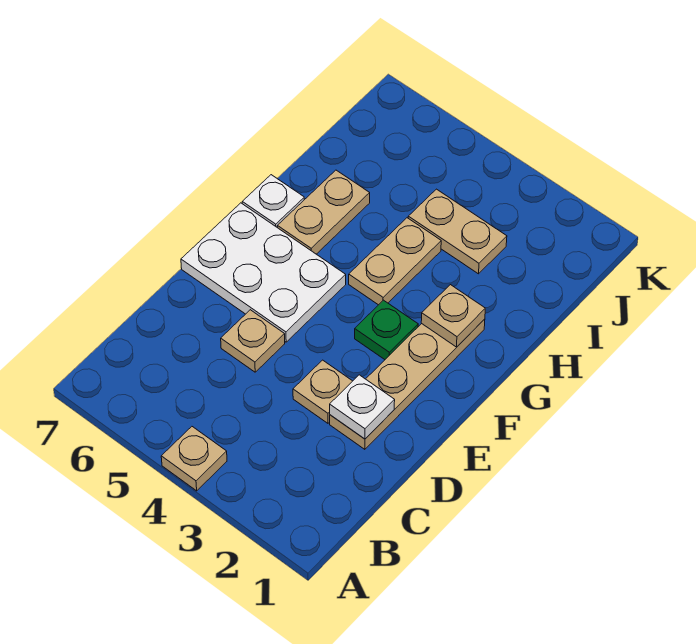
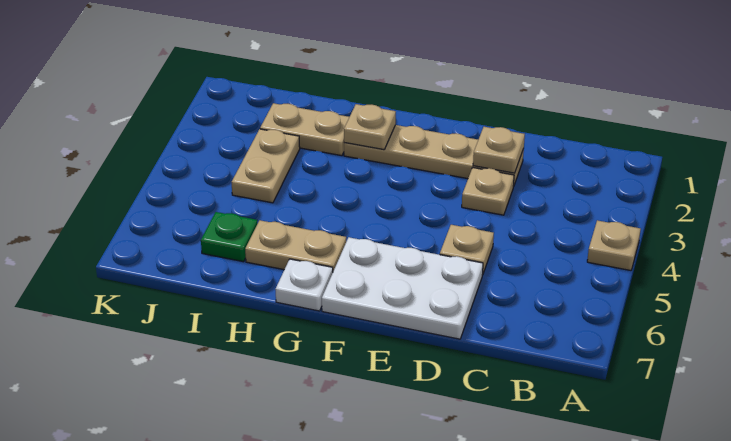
white 1x1 plate [330,375,395,439] -> tan 1x1 plate [473,127,525,173]
white 2x3 plate [181,203,346,342] -> white 2x3 plate turned to [322,237,483,339]
green 1x1 plate [355,300,418,360] -> green 1x1 plate moved to [201,212,258,262]
tan 1x2 plate [349,218,441,305] -> tan 1x2 plate moved to [260,103,349,156]

